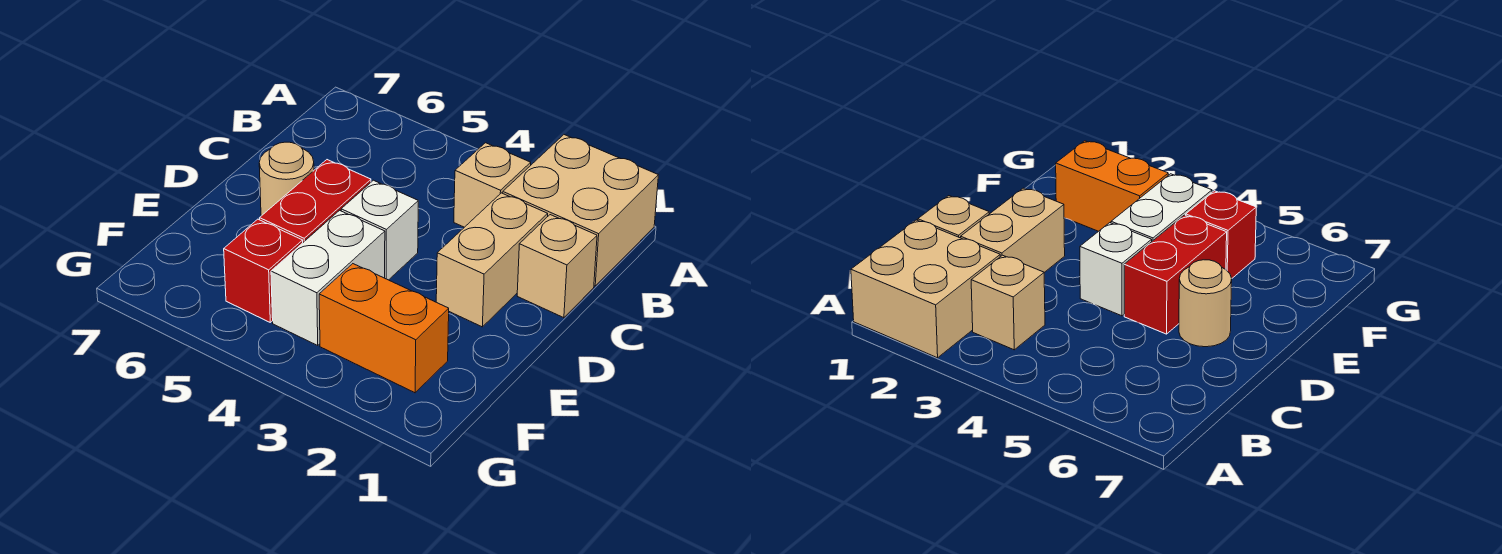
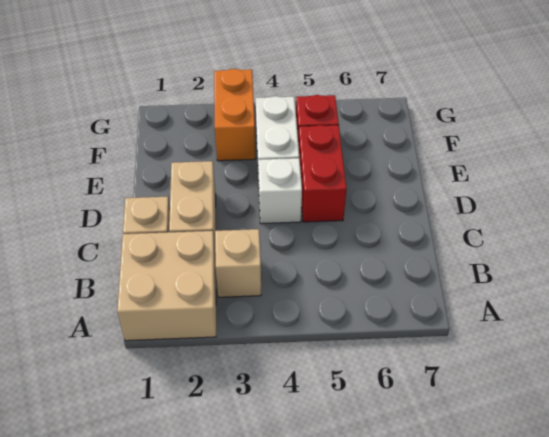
tan 1x1 round brick [259,142,314,216] -> none
orange 1x2 brick [319,264,449,393] -> orange 1x2 brick turned to [214,69,256,161]

